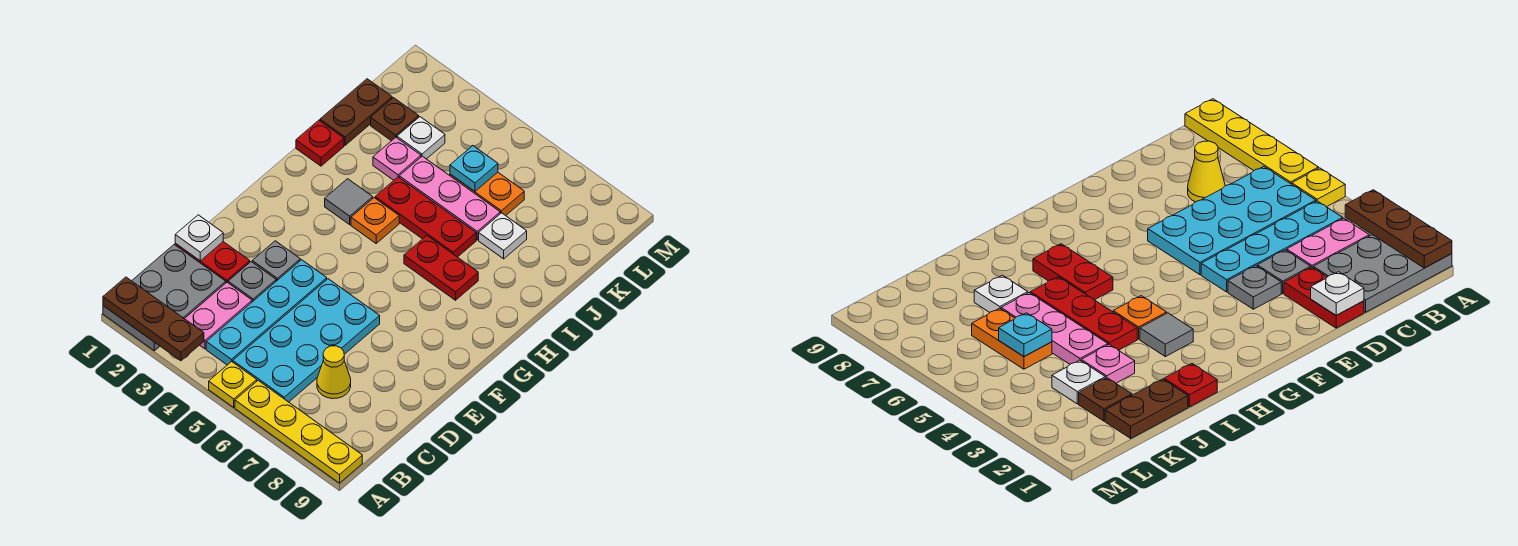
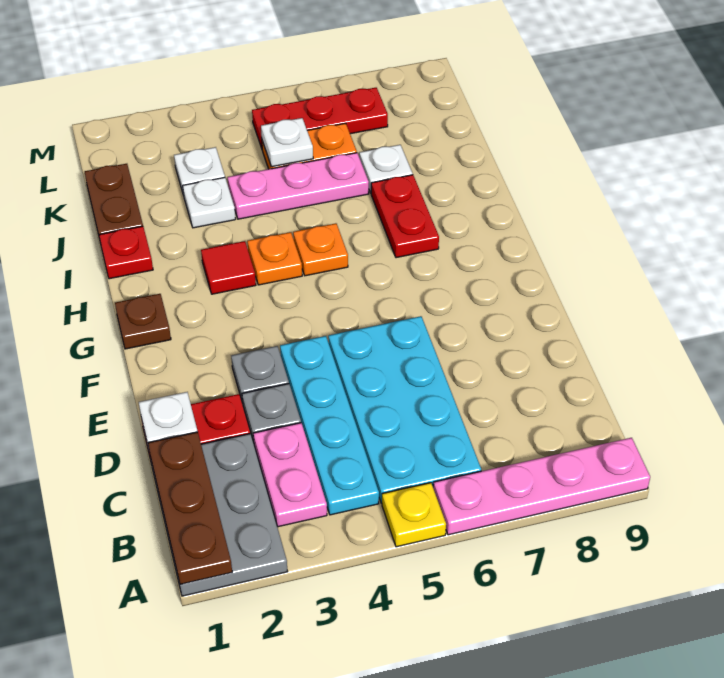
brown 1x3 plate [103,277,204,361] -> brown 1x3 plate turned to [148,432,232,584]
yellow 1x4 plate [235,381,362,483] -> pink 1x4 plate [433,438,650,535]
yellow 1x1 cone [317,346,351,399] -> none
grey 1x1 tile [325,179,373,225] -> red 1x1 tile [201,241,256,294]
none -> orange 1x1 plate [293,223,348,276]
red 1x2 plate [404,236,478,300] -> red 1x2 plate turned to [371,175,439,258]
red 1x3 plate [375,177,476,257] -> red 1x3 plate moved to [252,88,388,148]
pink 1x1 plate [373,137,421,180] -> white 1x1 plate [183,177,236,228]
brown 1x1 plate [371,98,419,141] -> brown 1x1 plate moved to [115,294,171,349]
cyan 1x1 plate [450,146,498,191] -> white 1x1 plate [261,118,313,167]

